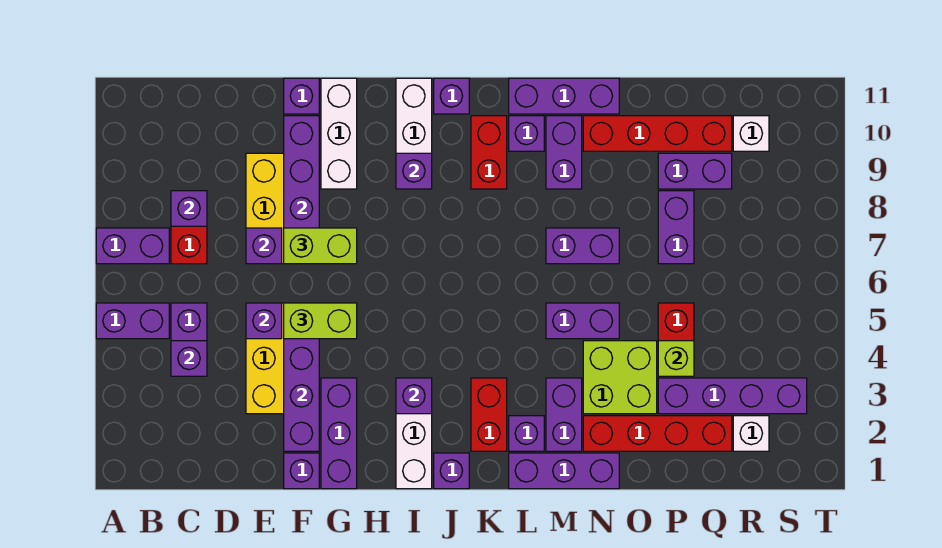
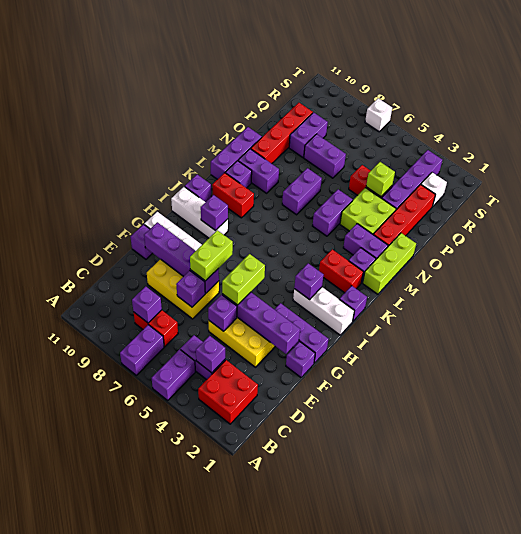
none -> red 2x2 brick [198,360,258,424]
purple 1x3 brick [509,453,619,489] -> lime 1x3 brick [363,233,416,294]
white 1x1 brick [733,116,769,151] -> white 1x1 brick moved to [365,98,392,132]

